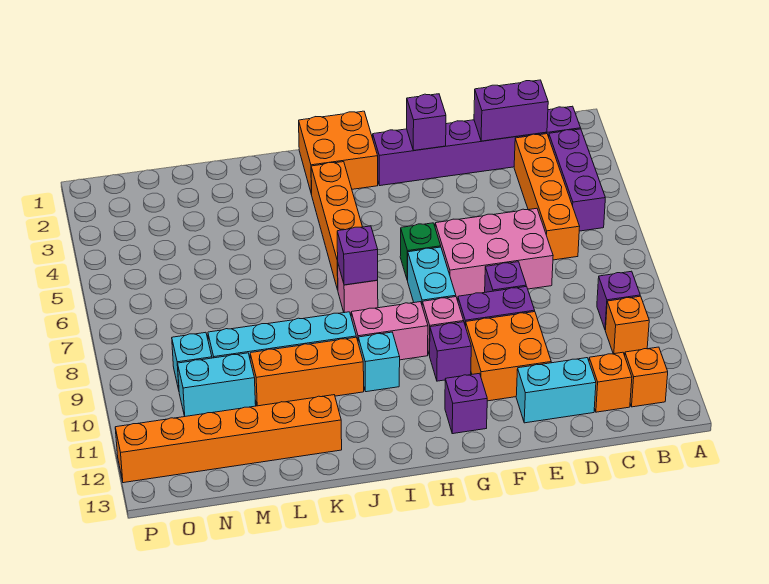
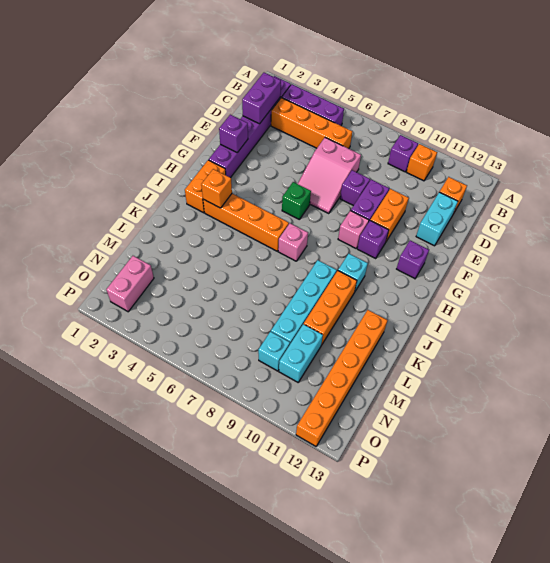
orange 1x1 brick [625,347,668,407] -> orange 1x1 brick moved to [201,169,232,208]
pink 2x3 brick [435,208,553,299] -> pink 2x3 slope [298,138,361,213]
orange 2x2 brick [466,312,551,401] -> orange 1x2 brick [370,189,409,241]
cyan 1x2 brick [407,247,456,304] -> none
orange 2x2 brick [299,111,378,194] -> orange 1x2 brick [185,160,226,213]
pink 1x2 brick [351,302,428,360] -> pink 1x2 brick moved to [106,256,154,312]
purple 1x1 brick [337,226,378,285] -> none

